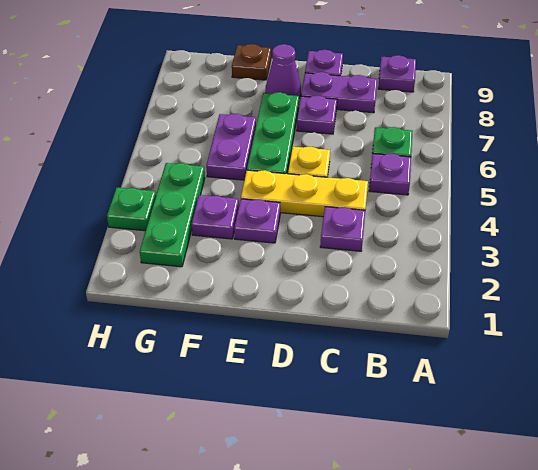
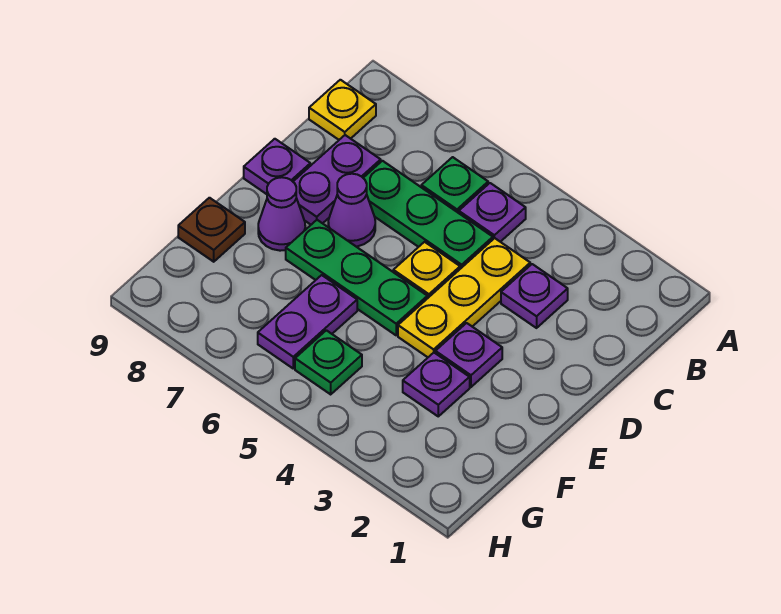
purple 1x1 plate [378,55,416,92] -> yellow 1x1 plate [309,80,376,140]
purple 1x1 plate [297,96,337,134] -> purple 1x1 cone [328,174,375,247]
purple 1x2 plate [206,114,256,180] -> purple 1x2 plate turned to [258,275,357,368]
green 1x3 plate [140,163,205,267] -> green 1x3 plate moved to [364,161,493,269]
green 1x1 plate [107,187,156,231] -> green 1x1 plate moved to [295,330,362,394]

